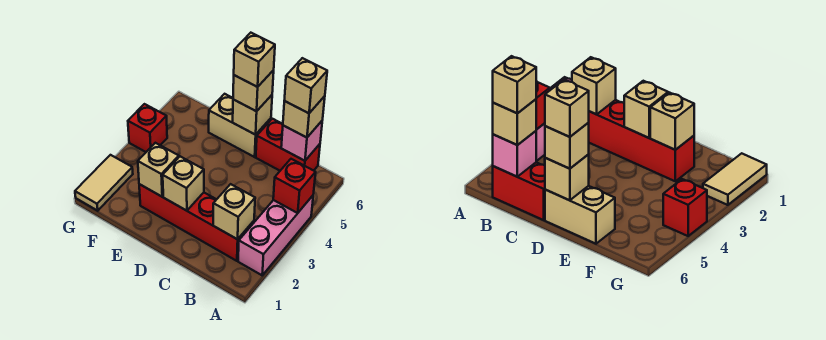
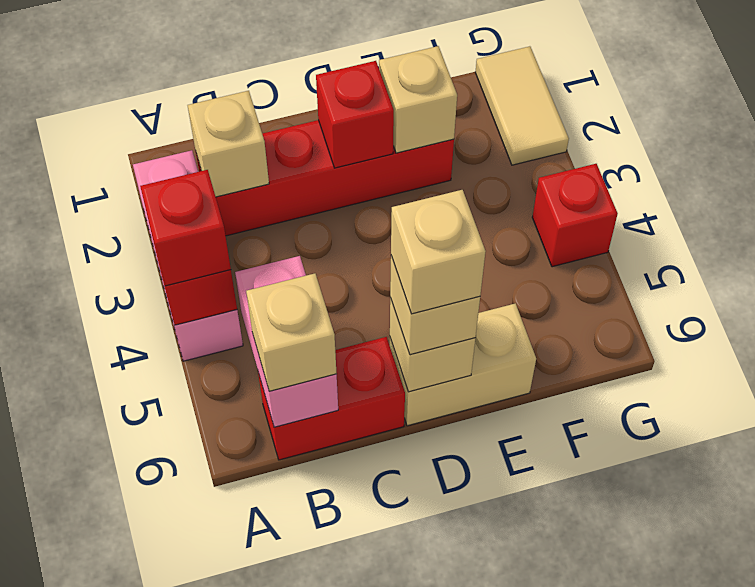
none -> red 1x1 brick [140,170,231,286]
pink 1x1 brick [281,121,322,161] -> pink 1x2 brick [235,256,338,427]
tan 1x1 brick [284,58,327,113] -> none
tan 1x1 brick [163,156,204,211] -> red 1x1 brick [316,61,394,168]

